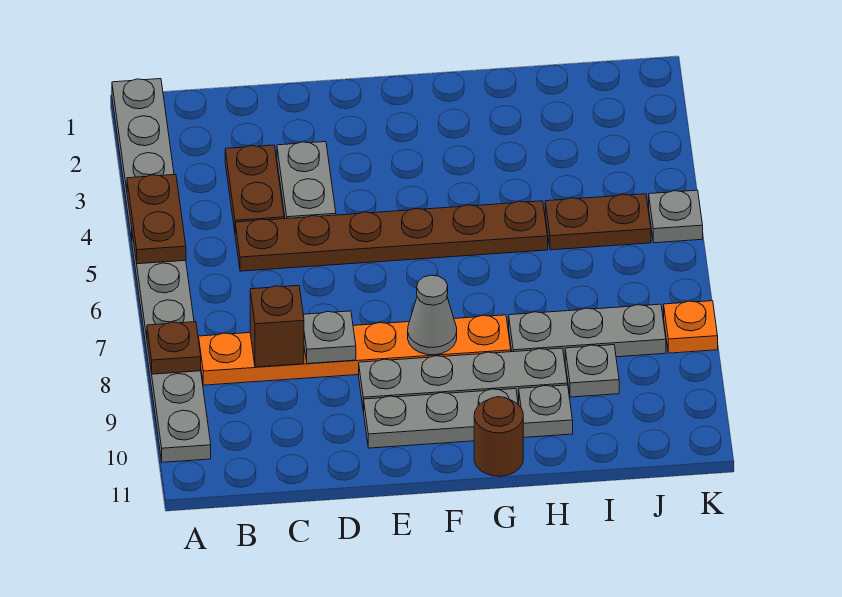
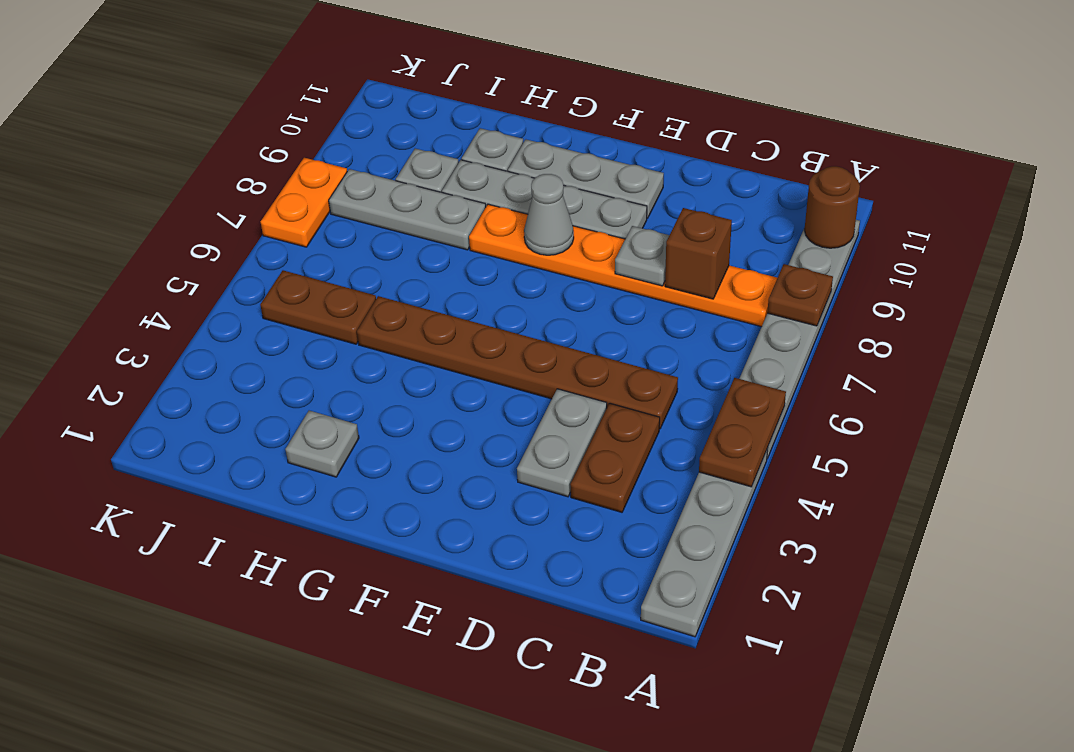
brown 1x1 round brick [474,397,523,476] -> brown 1x1 round brick moved to [805,166,860,248]
grey 1x1 plate [649,190,703,243] -> grey 1x1 plate moved to [285,411,359,477]
orange 1x1 plate [664,301,718,353] -> orange 1x2 plate [261,158,347,247]

